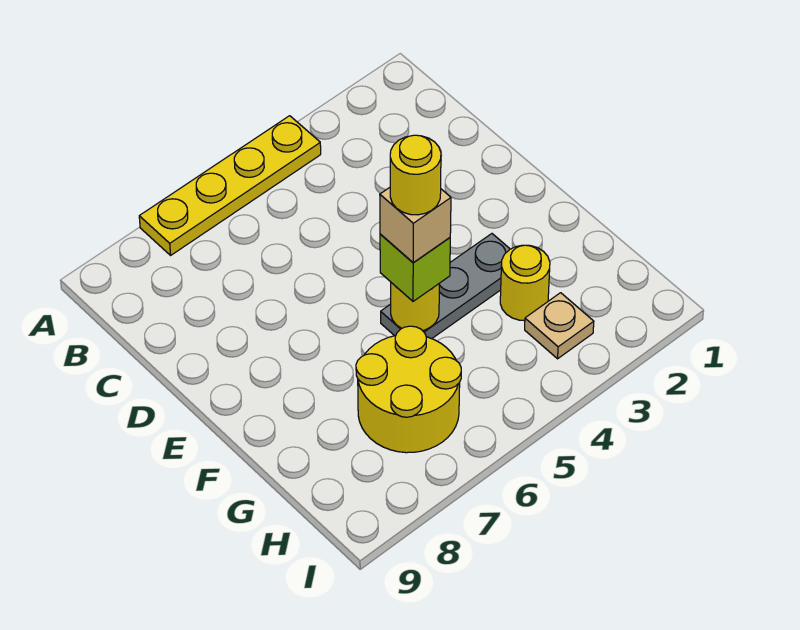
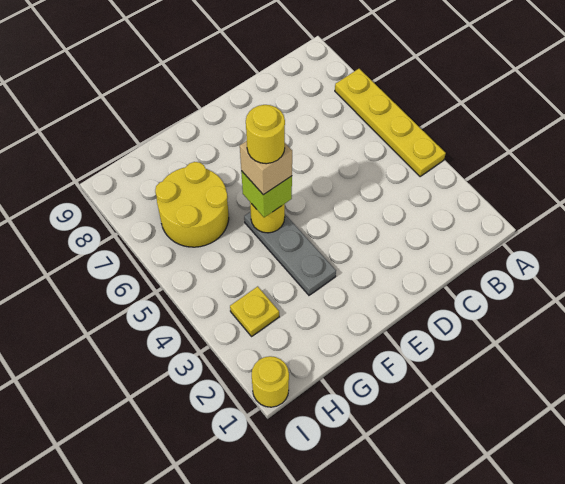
yellow 1x1 round brick [500,245,550,321] -> yellow 1x1 round brick moved to [252,356,289,407]
tan 1x1 plate [525,293,594,359] -> yellow 1x1 plate [230,286,279,336]

